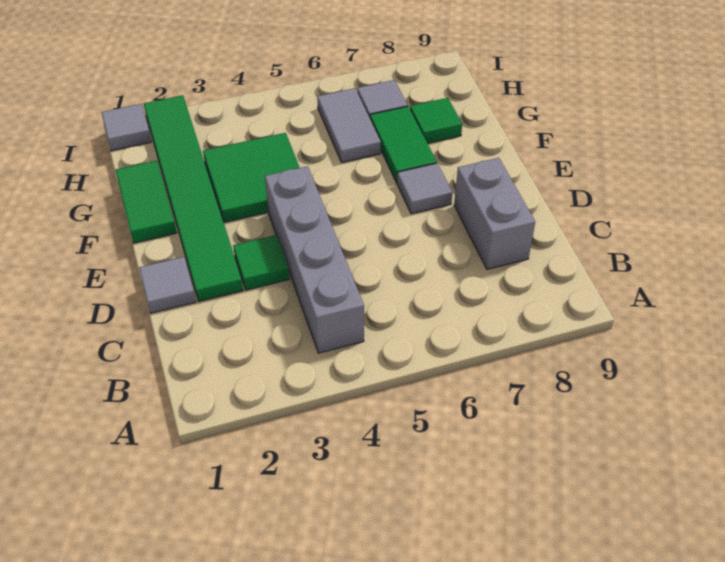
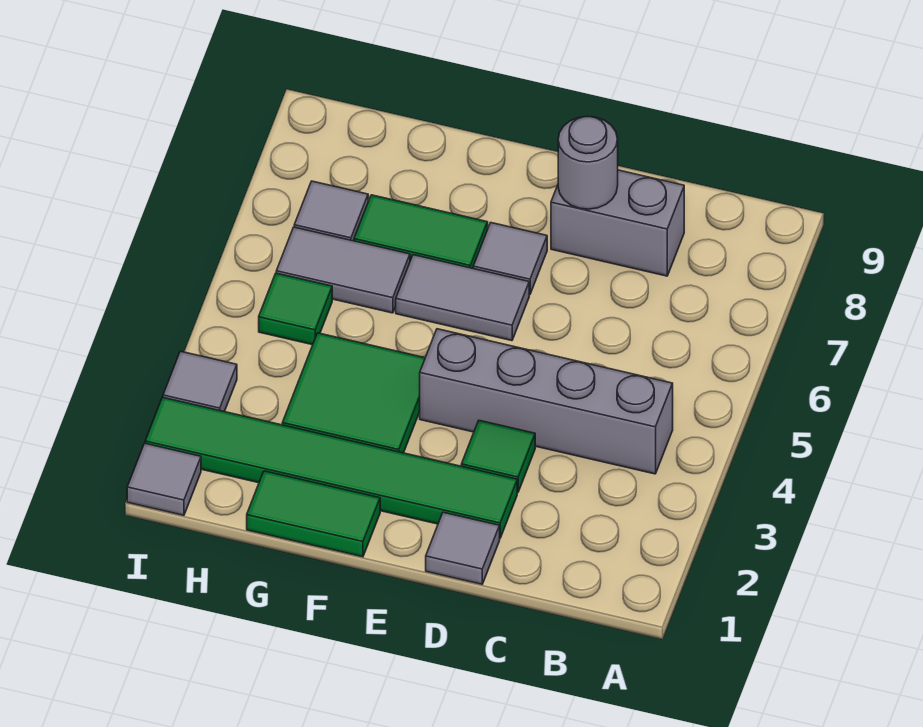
none -> grey 1x1 round brick [558,116,618,209]
none -> grey 1x2 tile [396,255,529,341]
green 1x1 tile [410,98,462,143] -> green 1x1 tile moved to [259,273,332,345]
none -> grey 1x1 tile [163,351,237,412]

